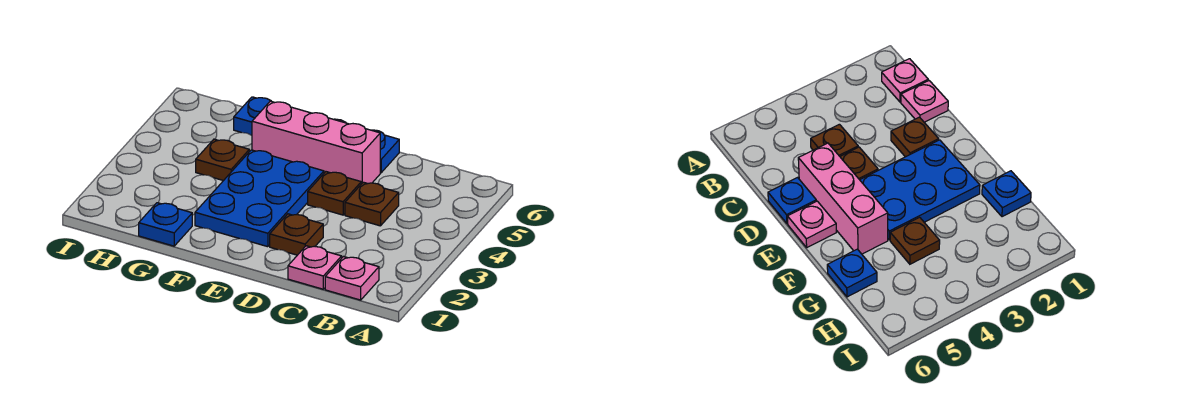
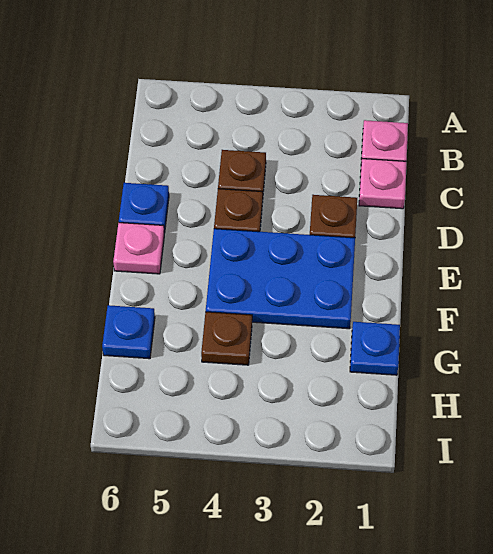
pink 1x3 brick [252,101,380,184] -> none

